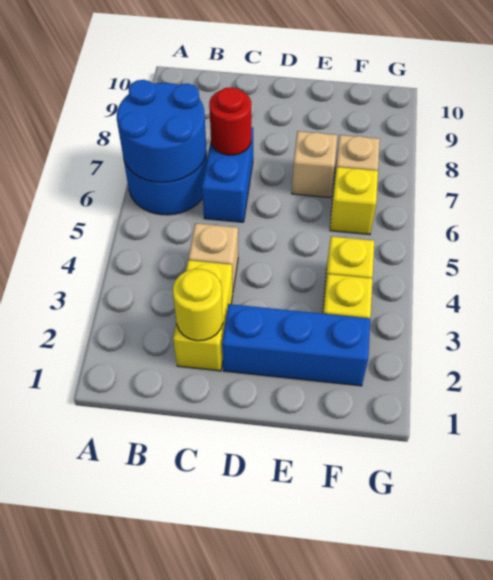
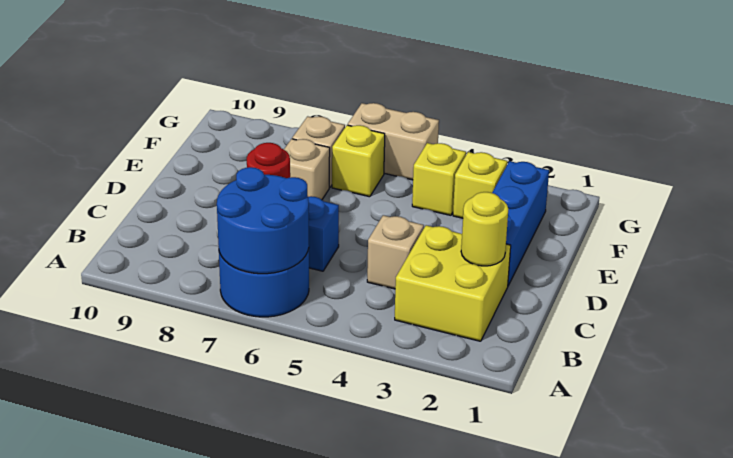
yellow 1x2 brick [173,260,233,371] -> yellow 2x2 brick [395,225,511,341]
none -> tan 1x2 brick [348,103,439,180]

